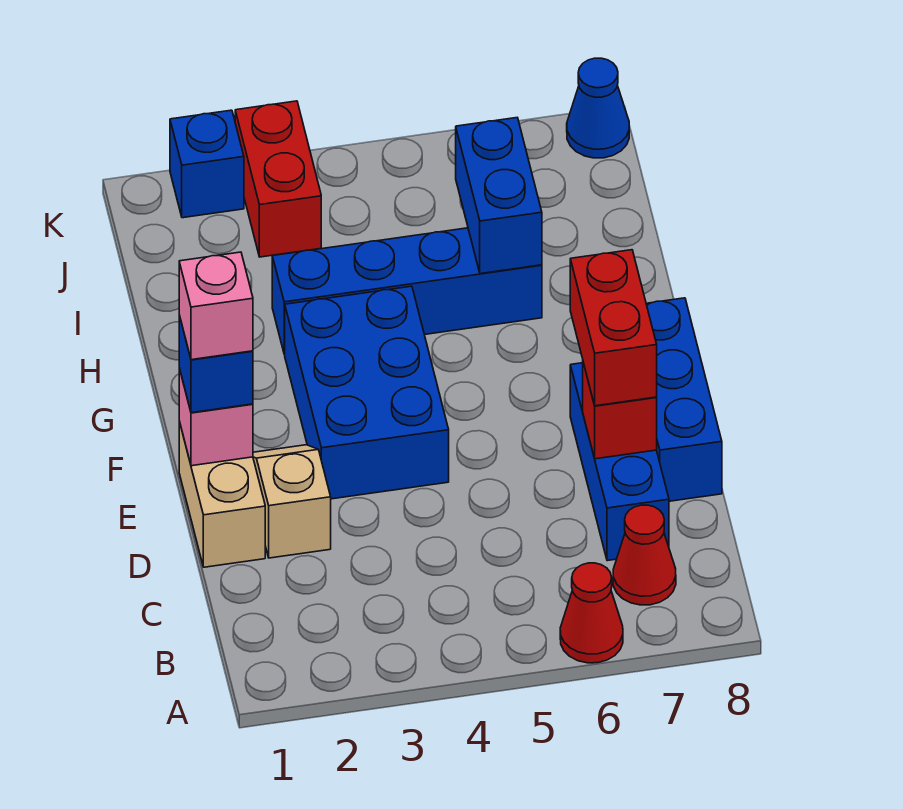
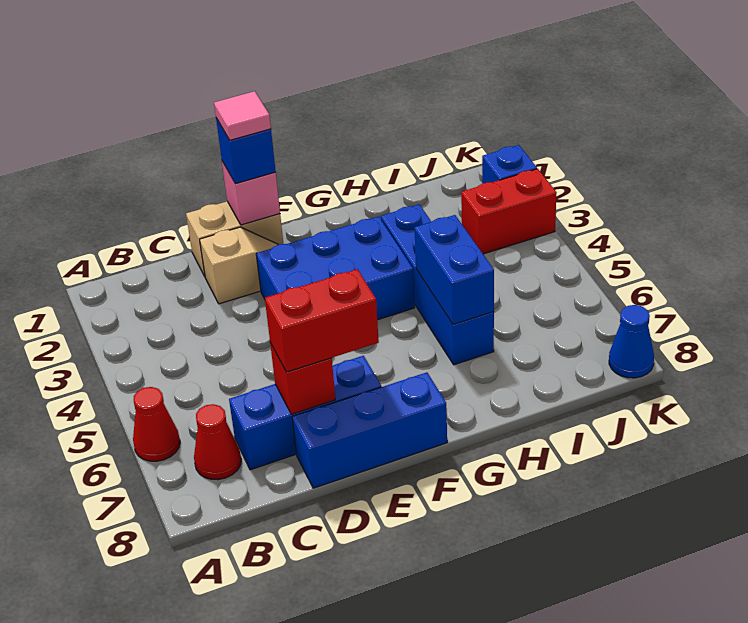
pink 1x1 brick [179,252,253,360] -> pink 1x1 tile [214,91,271,140]
blue 1x2 brick [456,118,542,274] -> blue 1x2 brick turned to [414,215,494,324]

